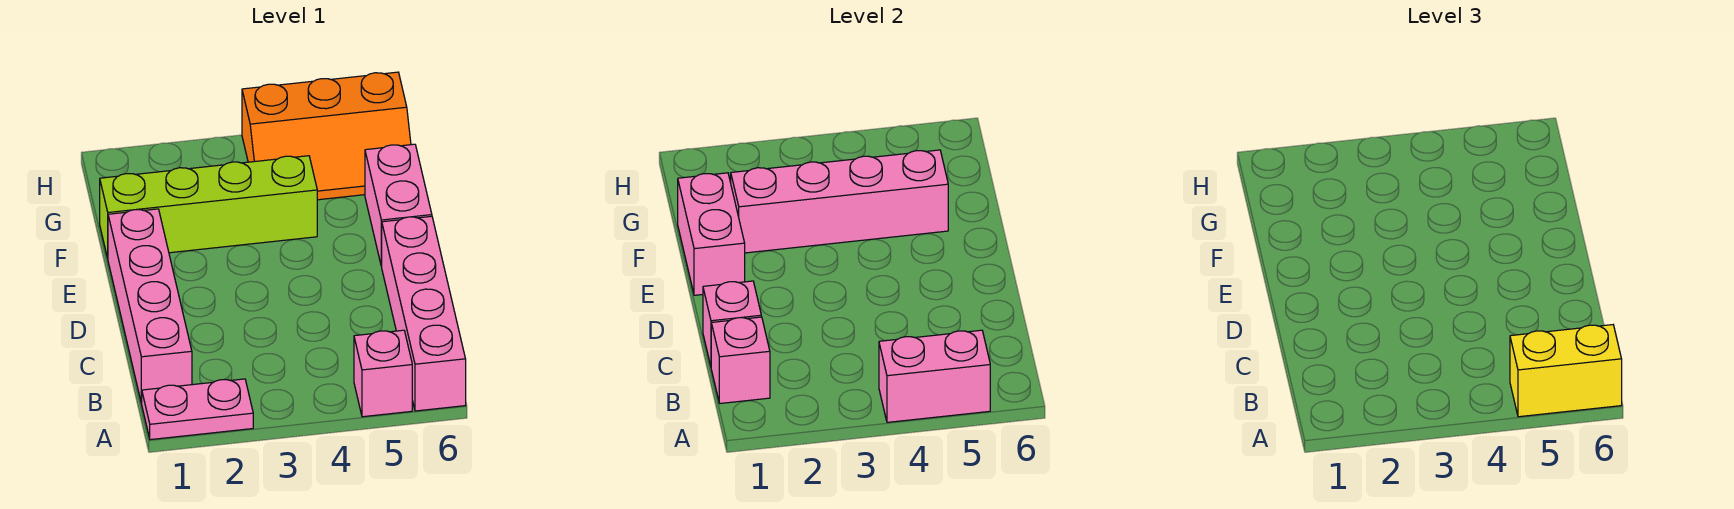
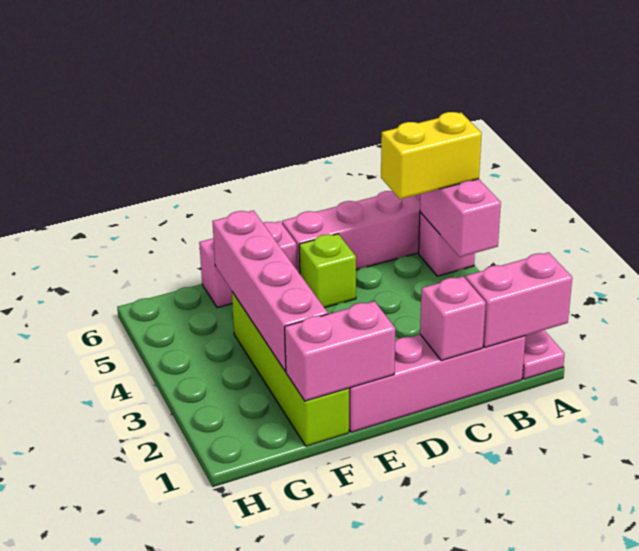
yellow 1x2 brick [1510,325,1622,417] -> yellow 1x2 brick turned to [381,112,482,199]
pink 1x1 brick [711,317,770,403] -> pink 1x2 brick [465,252,572,347]
none -> lime 1x1 brick [299,234,356,308]
orange 2x3 slope [242,72,411,200] -> none

